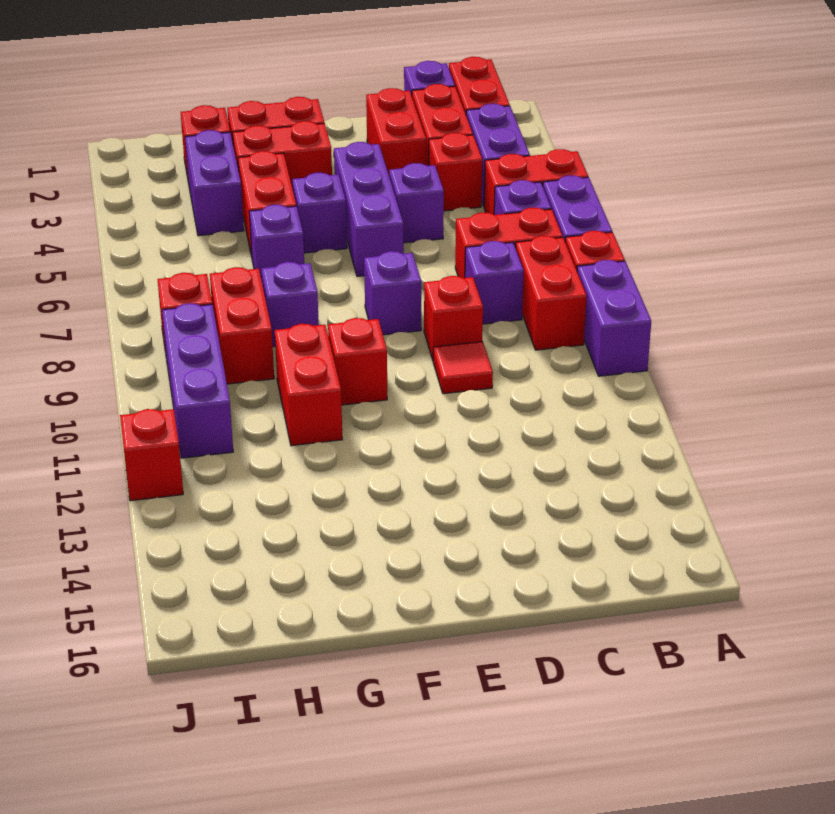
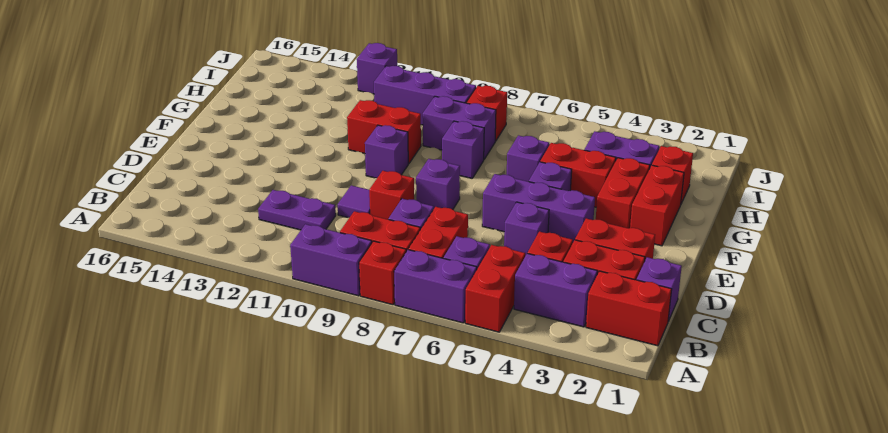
none -> purple 1x2 plate [258,190,336,230]
red 1x1 tile [433,342,493,394] -> purple 1x1 tile [338,185,370,218]
red 1x1 brick [328,318,387,405] -> purple 1x1 brick [365,125,408,178]
red 1x2 brick [210,267,274,384] -> purple 1x2 brick [423,96,496,159]
red 1x1 brick [120,409,183,501] -> purple 1x1 brick [357,43,397,94]

